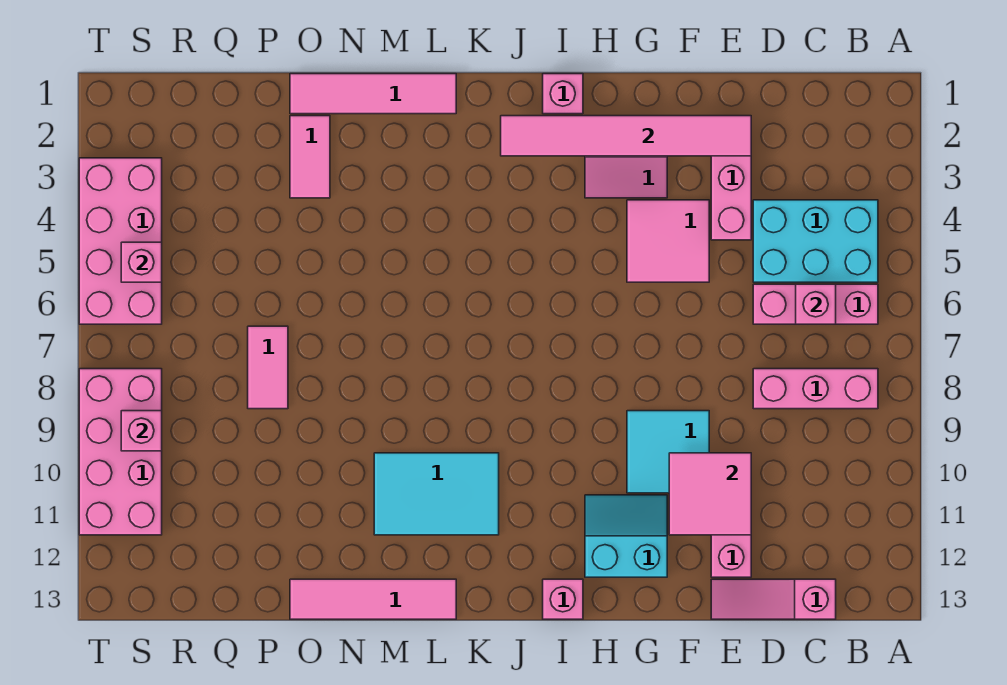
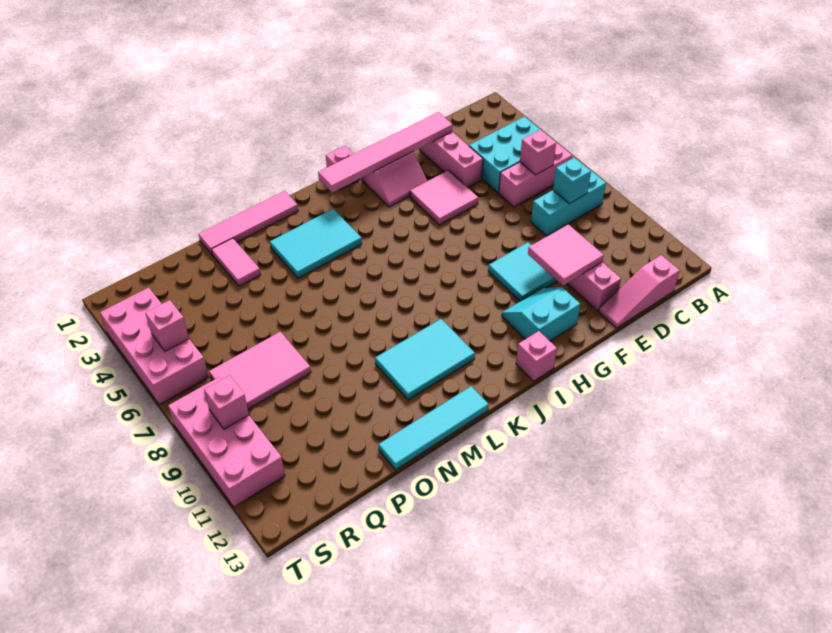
pink 1x3 brick [753,369,878,409] -> cyan 1x3 brick [531,171,606,236]
none -> cyan 1x1 brick [553,157,591,204]
none -> cyan 2x3 tile [270,209,362,278]
pink 1x4 tile [290,579,456,619] -> cyan 1x4 tile [379,386,489,470]
pink 1x2 tile [248,326,288,409] -> pink 2x3 tile [209,332,311,409]

